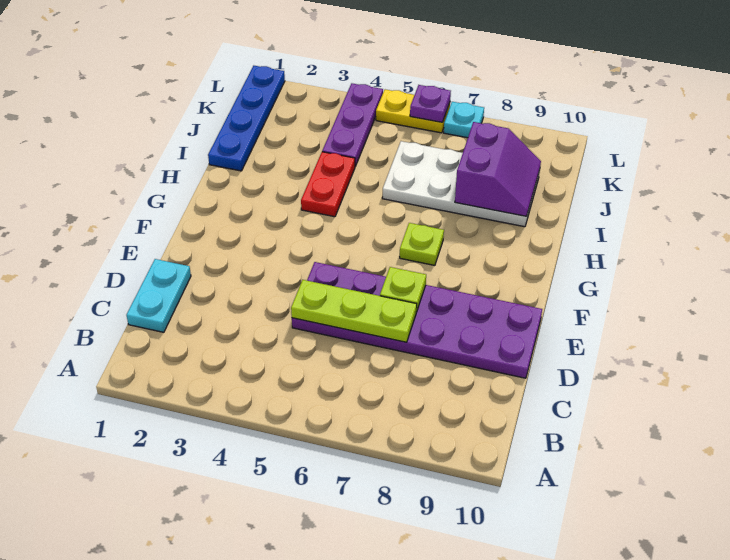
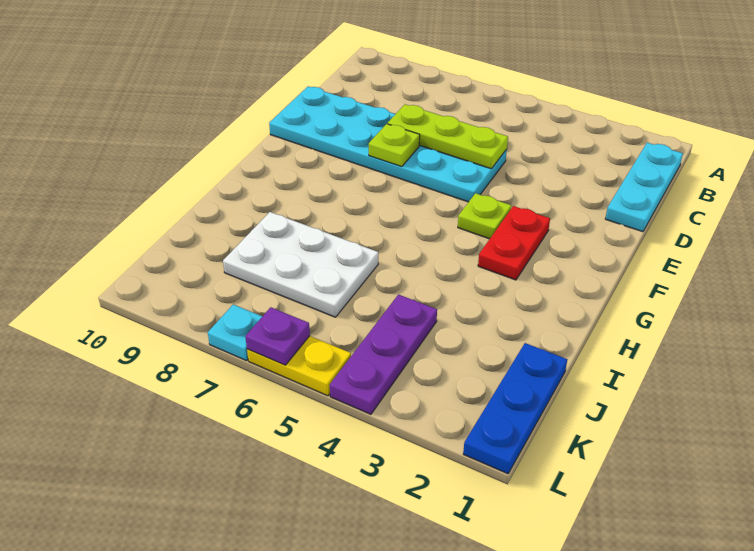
cyan 1x2 plate [127,259,191,332] -> cyan 1x3 plate [605,143,683,232]
purple 2x6 plate [292,262,542,378] -> cyan 2x6 plate [269,86,507,202]
lime 1x1 plate [400,223,444,265] -> lime 1x1 plate moved to [458,193,511,239]
red 1x2 plate [301,152,355,217] -> red 1x2 plate moved to [478,206,550,280]
blue 1x4 plate [208,66,285,171] -> blue 1x3 plate [463,343,567,474]
white 2x4 plate [382,141,540,227] -> white 2x3 plate [223,212,378,317]
purple 2x2 slope [455,122,541,216] -> none

